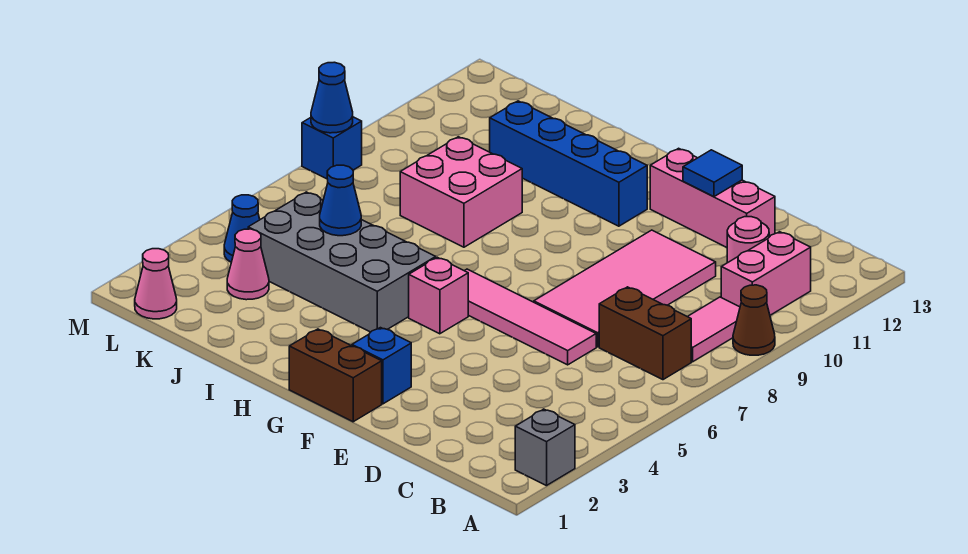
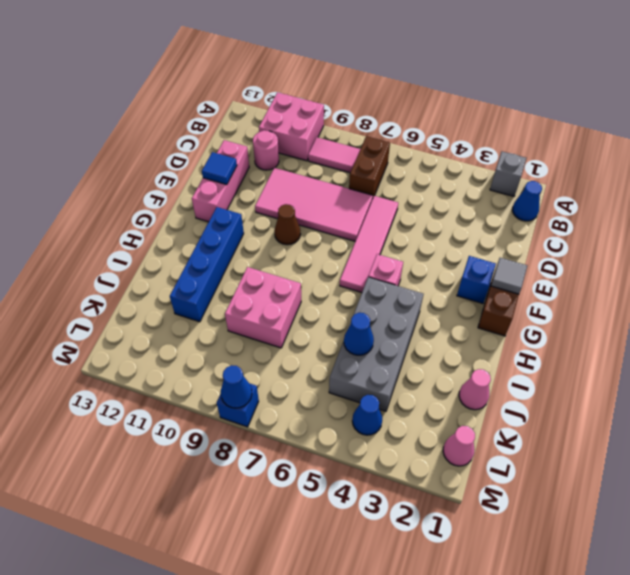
brown 1x1 cone [733,285,775,355] -> brown 1x1 cone moved to [274,204,300,245]
none -> blue 1x1 cone [512,181,542,221]
pink 1x2 brick [721,232,811,315] -> pink 2x2 brick [259,92,324,161]
none -> grey 1x1 tile [491,258,527,294]
pink 1x1 cone [227,229,269,300] -> pink 1x1 cone moved to [459,369,491,410]

